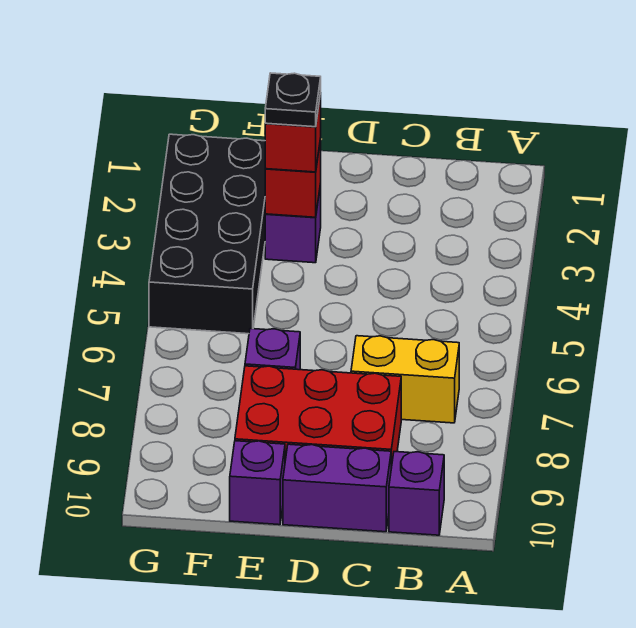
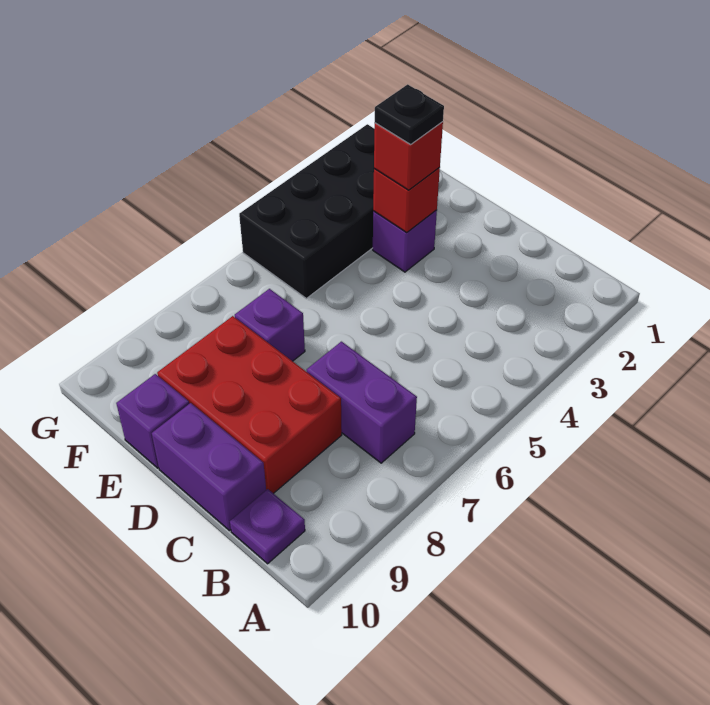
yellow 1x2 brick [351,336,459,423] -> purple 1x2 brick [307,342,417,463]
purple 1x1 brick [389,452,444,535] -> purple 1x1 plate [230,489,305,564]

